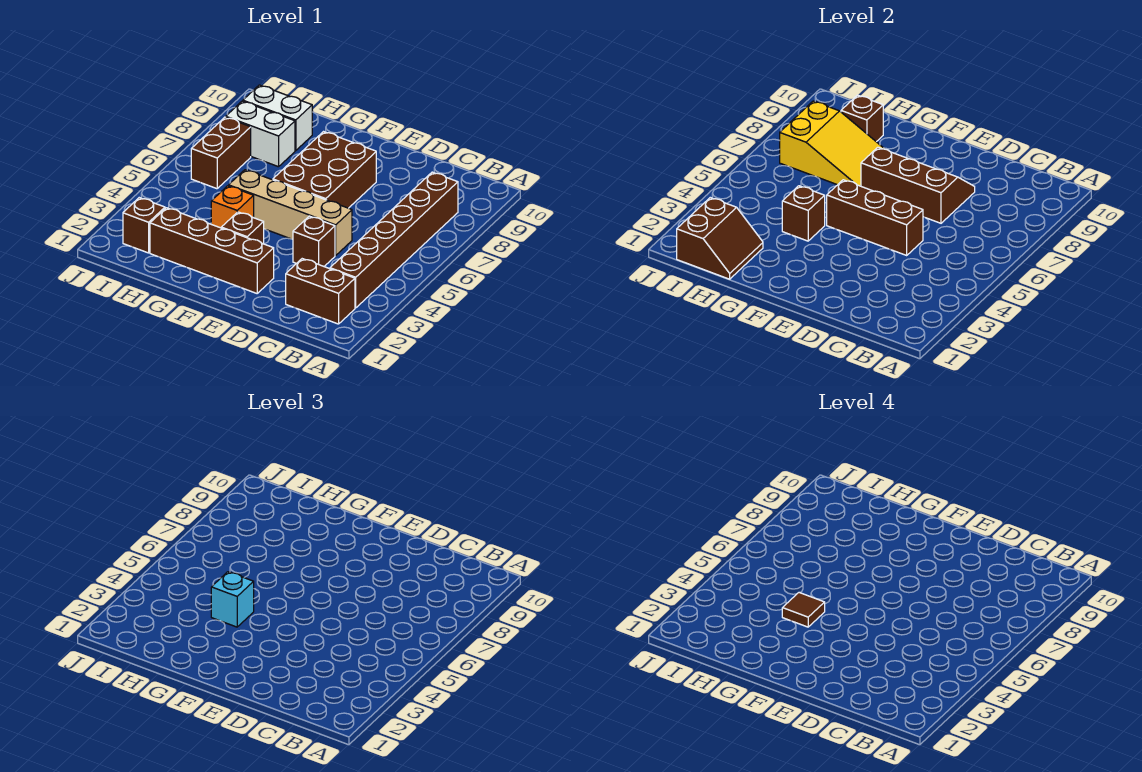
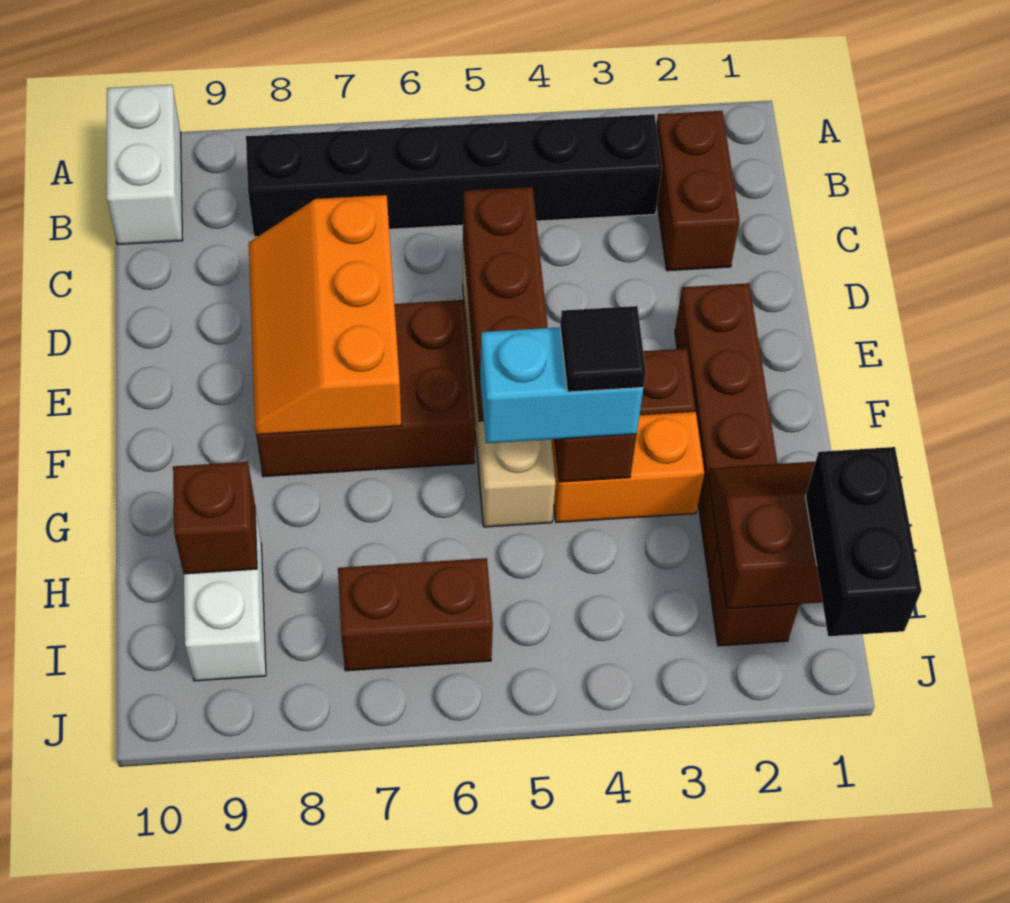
brown 1x6 brick [330,172,458,308] -> black 1x6 brick [246,114,662,237]
brown 1x1 brick [293,216,335,266] -> none
brown 2x3 slope [861,147,975,223] -> orange 2x3 slope [249,195,401,435]
orange 1x1 brick [211,186,254,228] -> orange 1x2 brick [551,412,704,523]
cyan 1x1 brick [211,572,254,627] -> cyan 1x2 brick [480,327,643,443]
brown 1x1 tile [782,593,825,627] -> black 1x1 tile [560,306,646,392]
yellow 2x3 slope [780,101,884,186] -> none
white 1x2 brick [226,101,295,167] -> white 1x2 brick moved to [107,85,183,244]
none -> black 1x2 brick [805,447,921,636]

